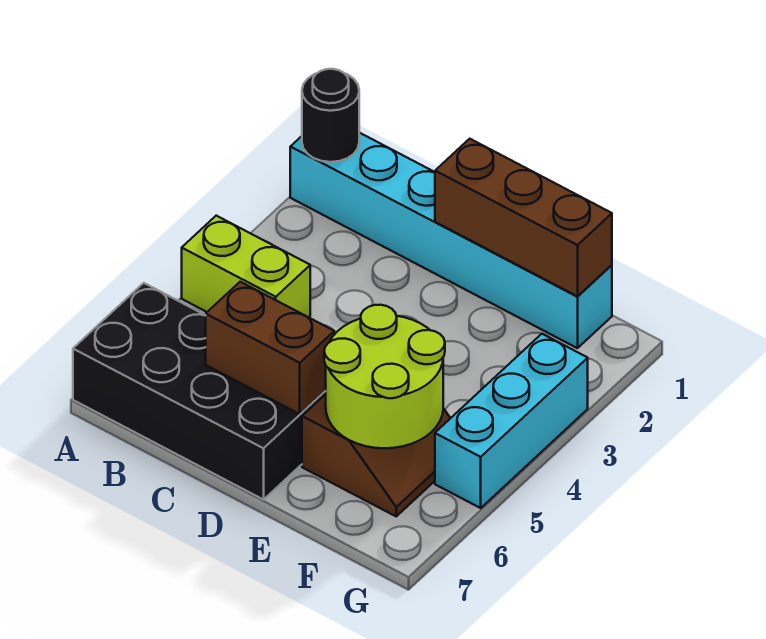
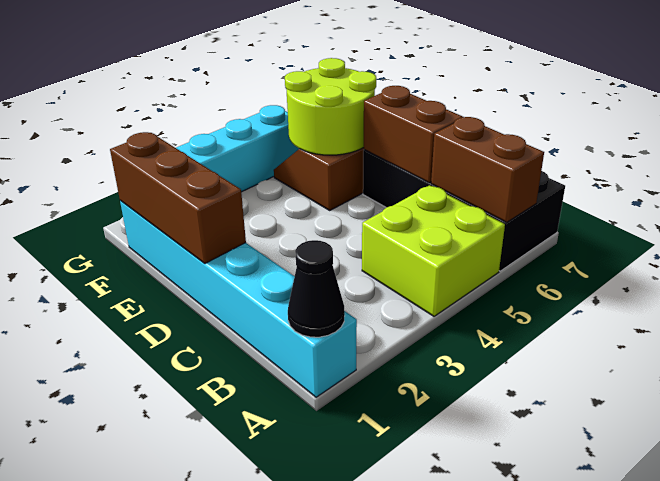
black 1x1 round brick [302,69,359,162] -> black 1x1 cone [288,240,345,337]
lime 1x2 brick [182,216,310,317] -> lime 2x2 brick [362,185,505,316]
none -> brown 1x2 brick [431,117,544,222]

